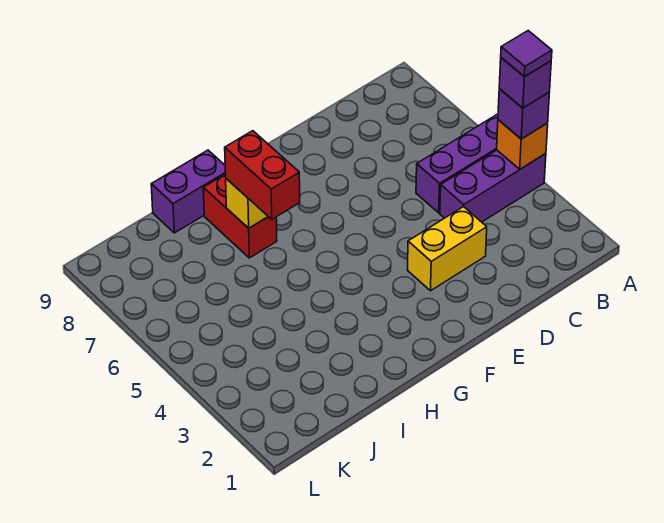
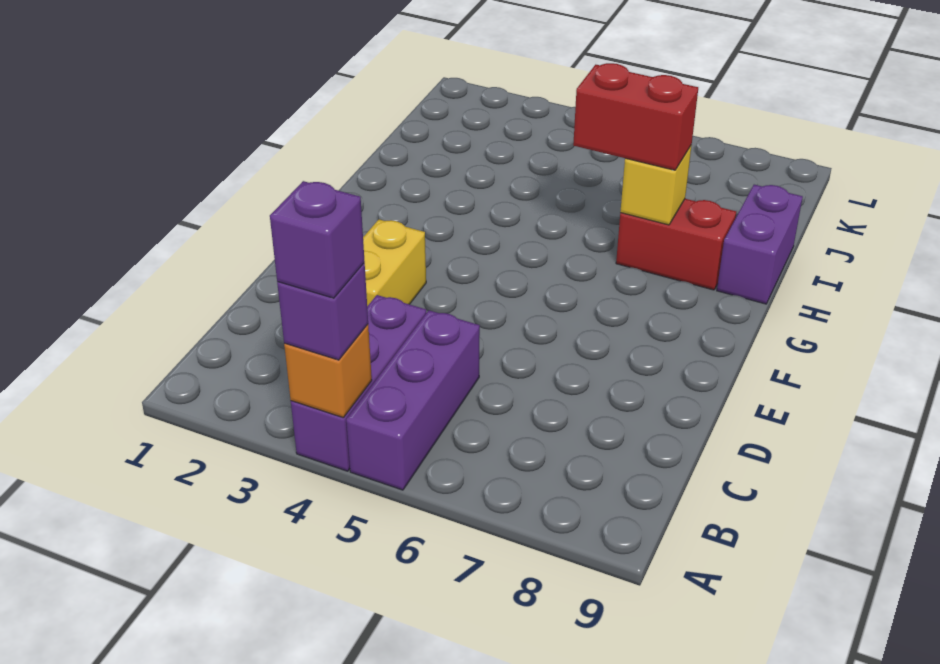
purple 1x1 tile [501,31,552,77] -> none

